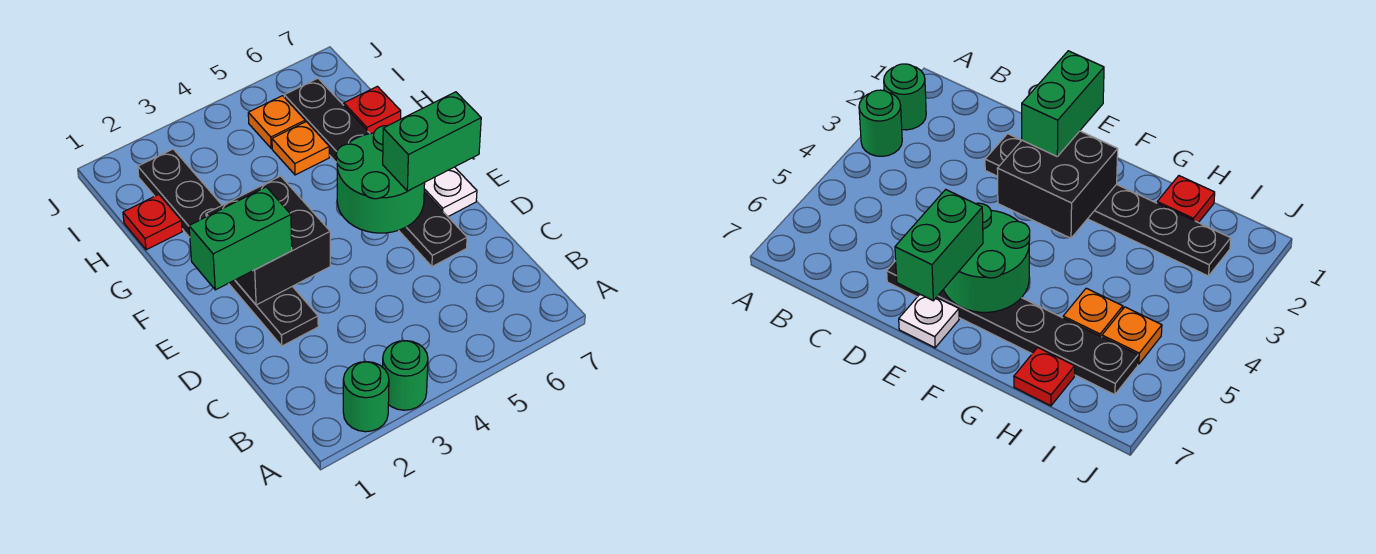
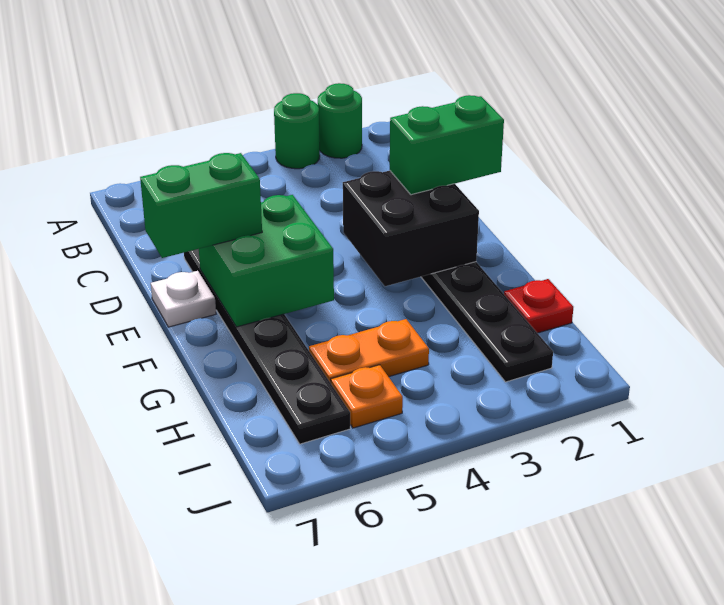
green 2x2 round brick [336,126,425,233] -> green 2x2 brick [199,195,334,327]
orange 1x1 plate [272,122,329,175] -> orange 1x2 plate [309,319,429,383]
red 1x1 plate [344,86,401,134] -> none

